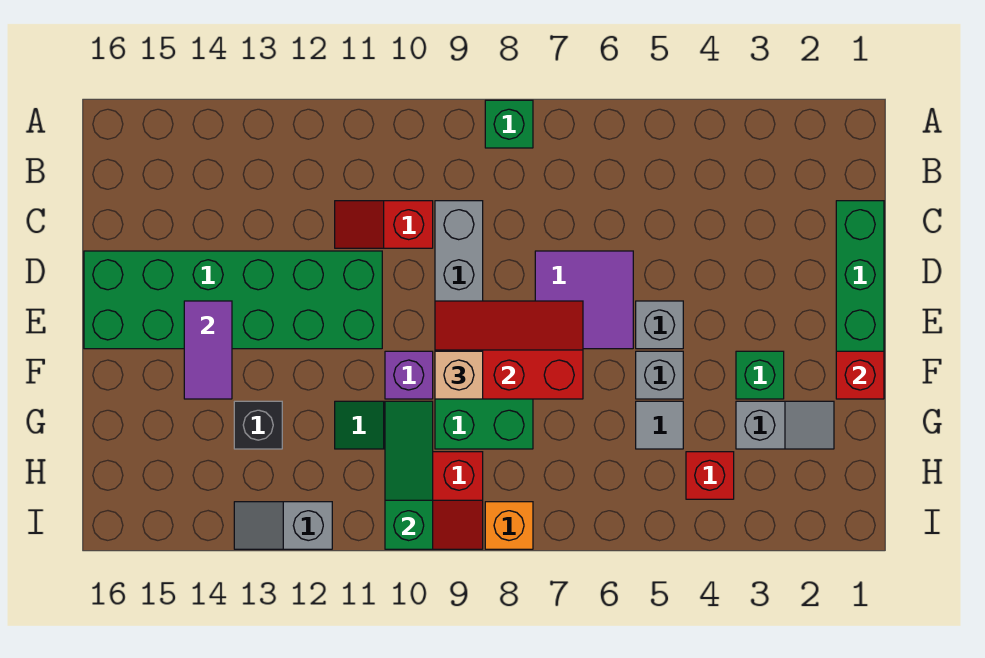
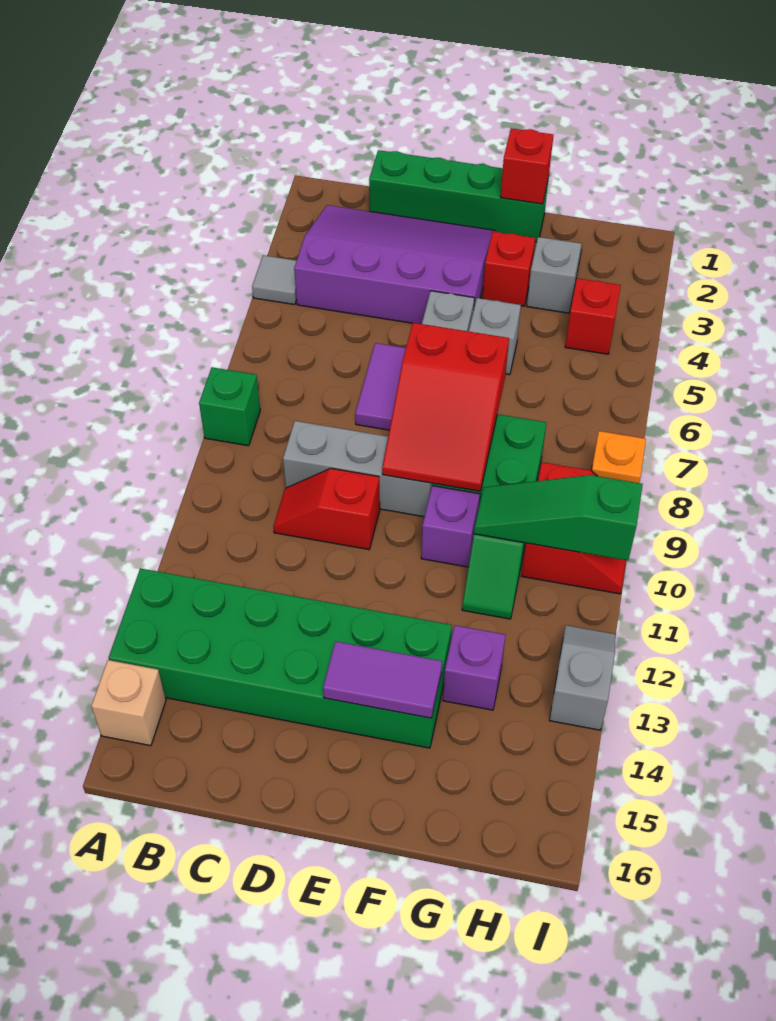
none -> purple 3x4 slope [294,205,495,324]
red 1x2 slope [335,201,433,248] -> red 1x2 slope turned to [274,468,380,550]
green 2x6 brick [84,251,382,349] -> green 2x6 brick turned to [109,568,452,748]
red 2x3 slope [435,301,583,399] -> red 2x3 slope turned to [382,323,509,491]
green 1x1 brick [736,351,784,399] -> red 1x1 brick [482,232,535,306]
tan 1x1 brick [435,351,483,399] -> tan 1x1 brick moved to [91,660,166,746]
grey 1x1 tile [636,401,683,449] -> grey 1x1 tile moved to [252,255,297,305]
black 1x1 brick [234,401,282,449] -> purple 1x1 brick [443,625,506,710]
grey 1x2 slope [234,502,332,549] -> grey 1x2 slope turned to [549,625,615,730]

